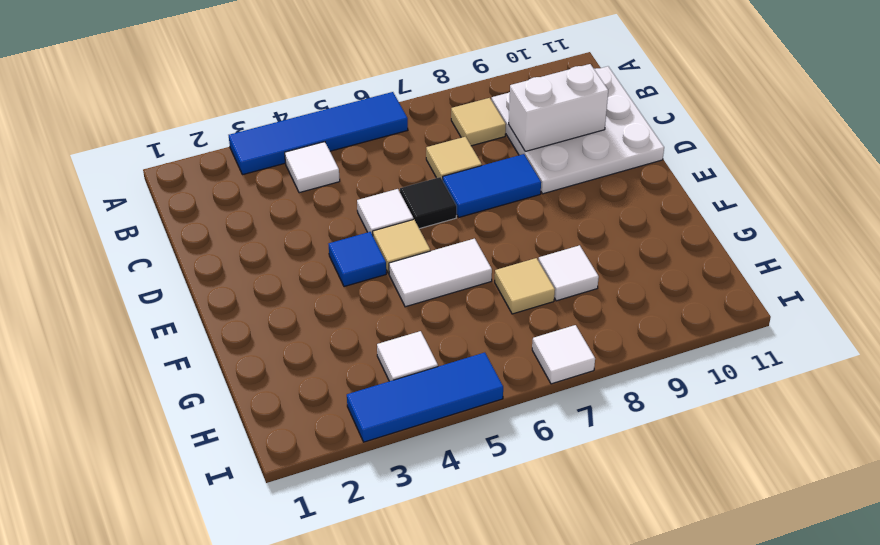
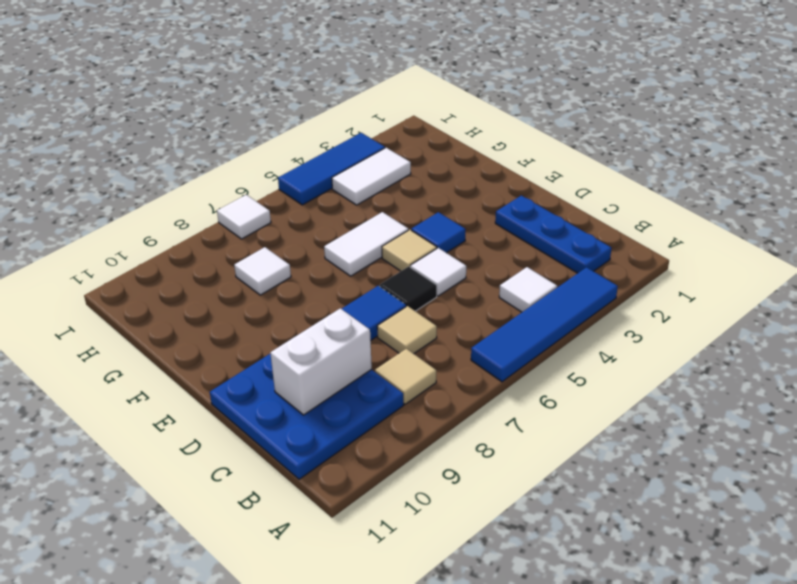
none -> blue 1x3 plate [495,195,611,273]
white 3x3 plate [492,66,664,194] -> blue 3x3 plate [210,354,404,479]
tan 1x1 tile [495,258,555,314] -> none
white 1x1 tile [377,331,438,381] -> white 1x2 tile [332,148,411,205]

